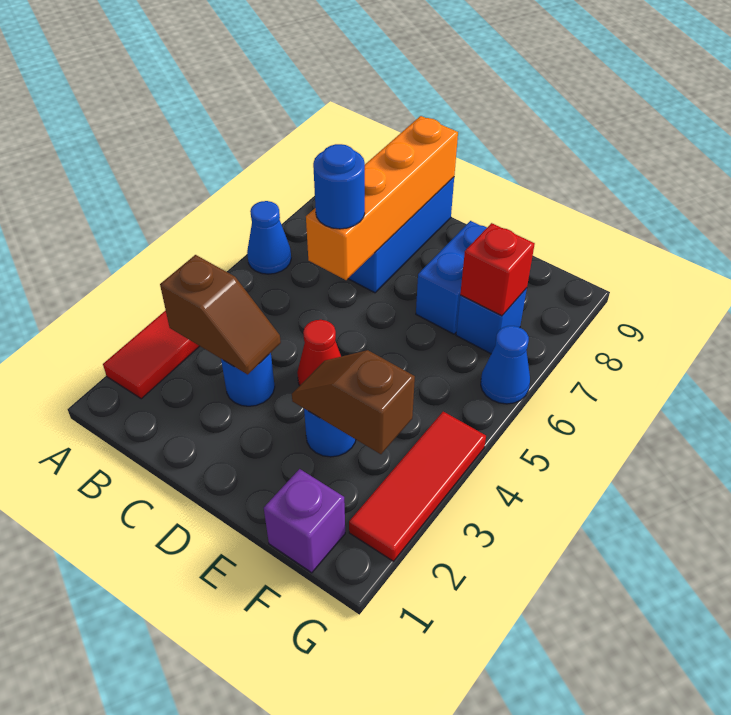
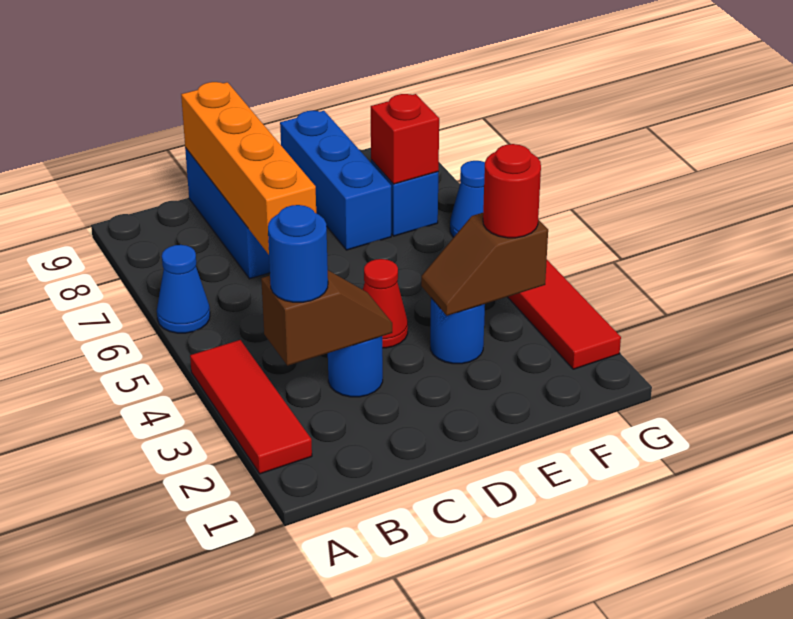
blue 1x1 round brick [313,144,365,229] -> blue 1x1 round brick moved to [268,205,328,302]
blue 1x2 brick [416,221,487,334] -> blue 1x3 brick [280,111,391,250]
purple 1x1 brick [264,469,345,573] -> none
none -> red 1x1 round brick [483,144,541,238]

